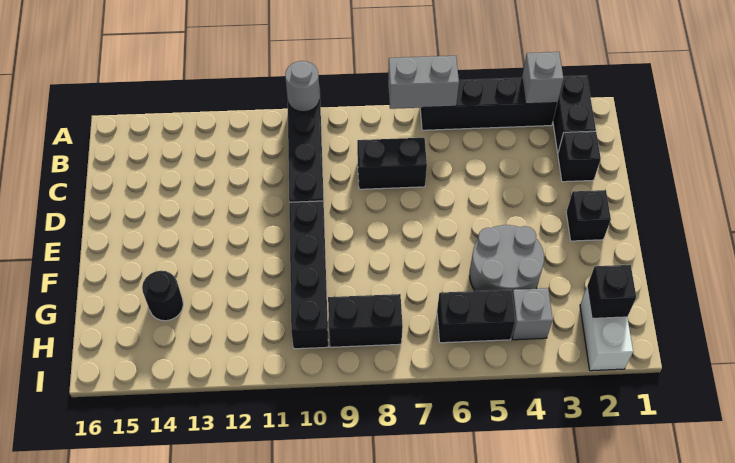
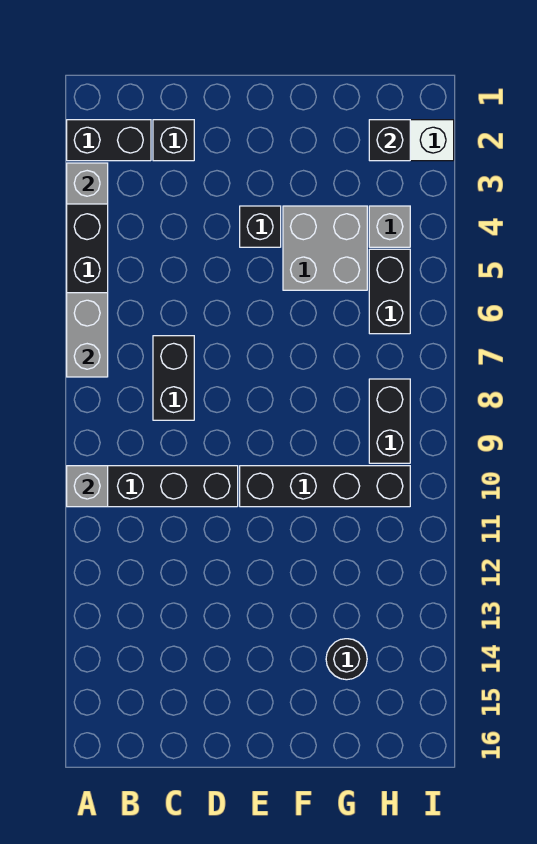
grey 1x1 round brick [285,61,320,112] -> grey 1x1 brick [67,466,108,507]
black 1x1 brick [566,190,611,241] -> black 1x1 brick moved to [240,206,281,247]
grey 2x2 round brick [470,225,544,293] -> grey 2x2 brick [283,206,367,290]

